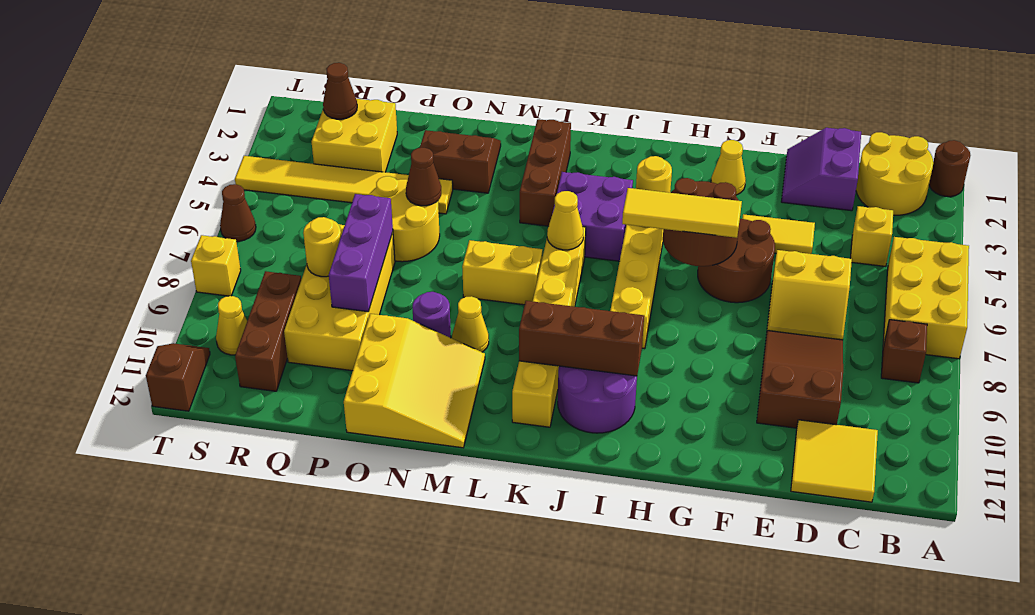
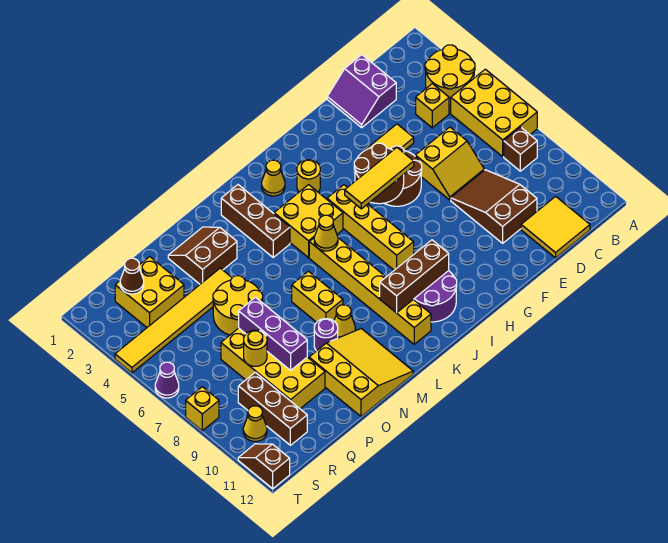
brown 1x1 round brick [929,140,971,197] -> none
yellow 2x2 round brick [856,132,933,215] -> yellow 2x2 round brick moved to [425,45,475,105]
yellow 1x1 cone [711,140,746,195] -> yellow 1x1 cone moved to [262,160,285,196]
purple 2x2 brick [552,172,633,261] -> yellow 2x2 brick [274,185,343,258]
yellow 1x2 brick [462,240,542,305] -> yellow 1x2 brick turned to [292,271,343,322]
brown 1x1 cone [406,148,441,206] -> none
brown 1x1 cone [220,184,256,241] -> purple 1x1 cone [155,362,179,398]

